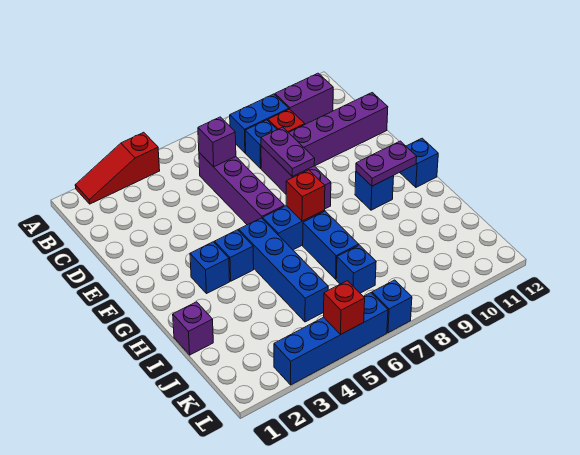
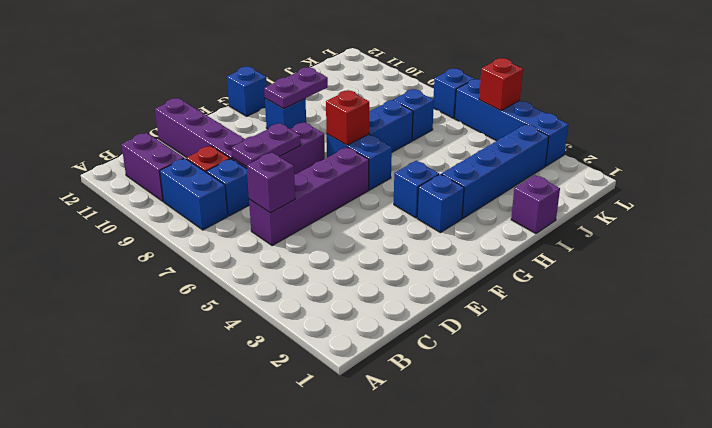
red 1x3 slope [75,132,160,204] -> none
blue 1x4 brick [239,218,328,322] -> blue 1x4 brick moved to [441,124,549,218]
purple 1x2 plate [356,141,417,186] -> purple 1x2 plate turned to [264,67,328,109]

